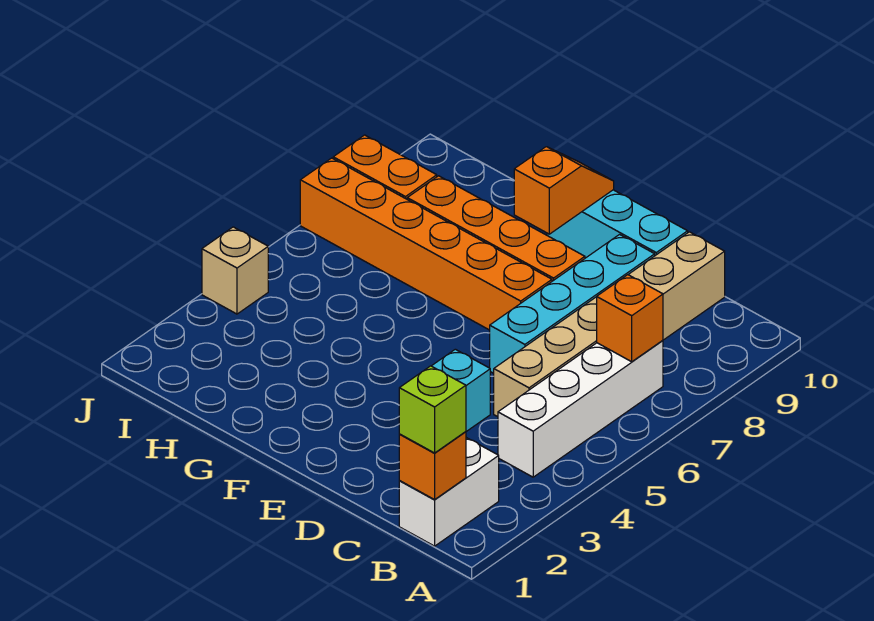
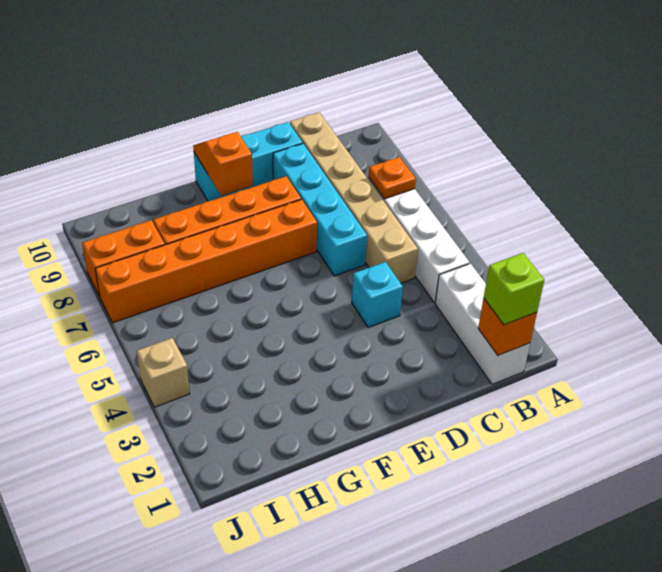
white 1x2 brick [399,438,499,546] -> white 1x3 brick [435,264,530,384]
orange 1x1 brick [597,275,663,362] -> orange 1x1 plate [368,157,416,199]

